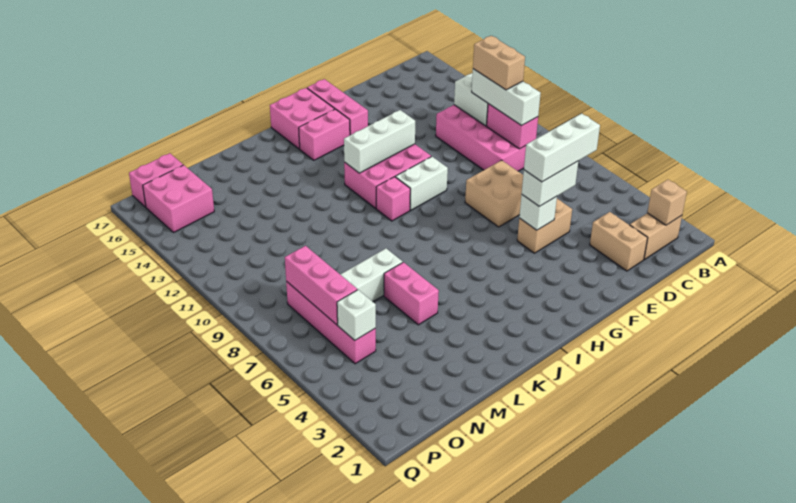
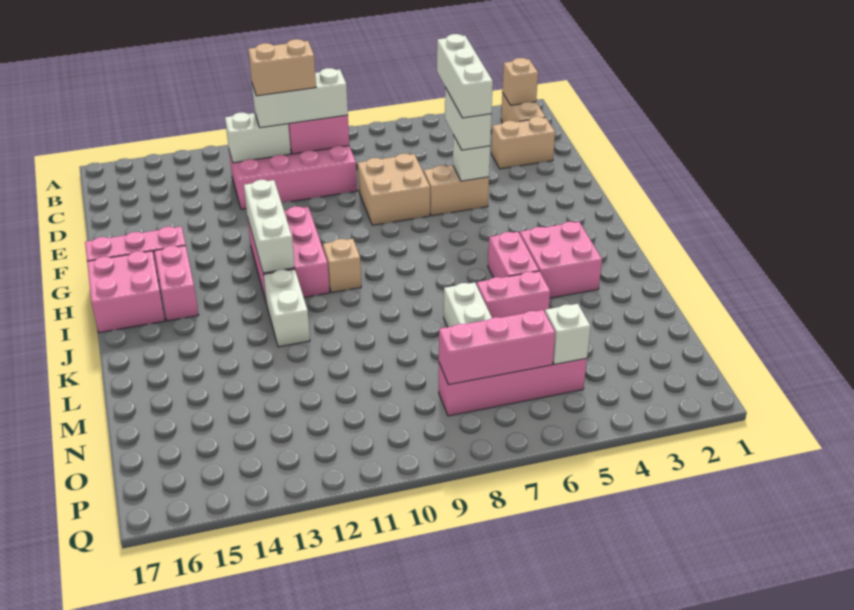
tan 1x2 brick [517,199,572,253] -> tan 1x2 brick turned to [423,165,489,216]
white 1x2 brick [395,156,448,210] -> white 1x2 brick moved to [263,269,310,347]
pink 1x1 brick [376,177,410,221] -> tan 1x1 brick [323,239,361,293]
pink 2x2 brick [143,165,214,233] -> pink 2x2 brick moved to [520,222,602,298]
pink 1x2 brick [129,153,183,207] -> pink 1x2 brick moved to [488,232,539,278]

